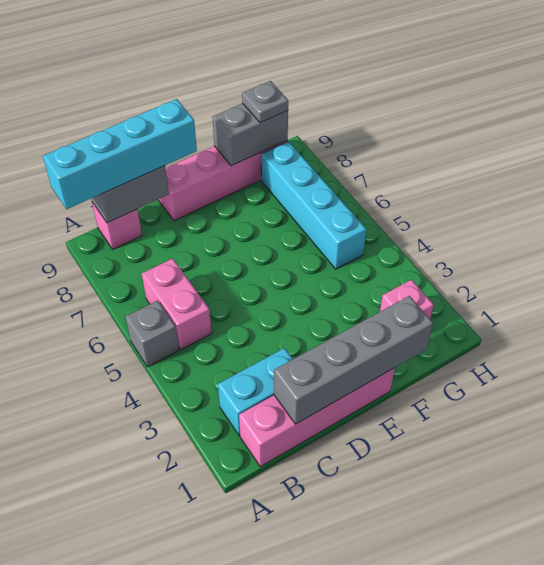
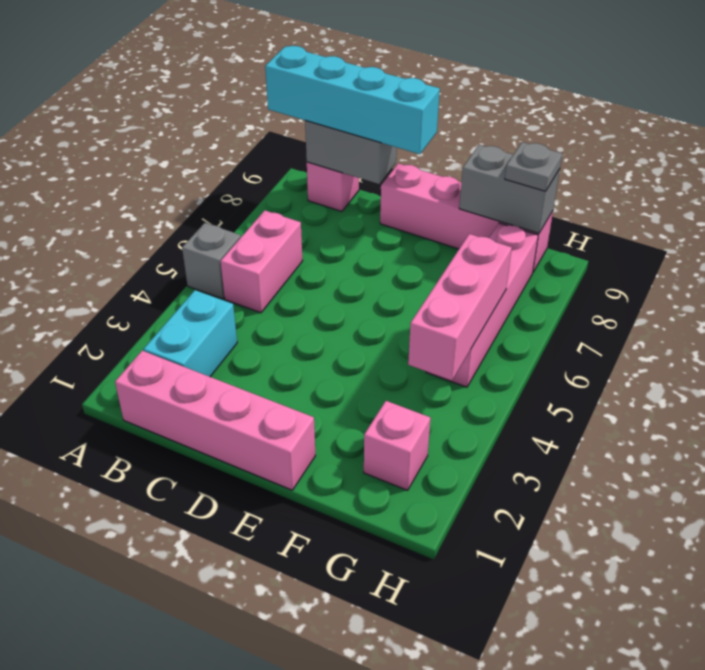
cyan 1x2 brick [218,348,293,436] -> cyan 1x2 brick turned to [144,290,237,377]
grey 1x4 brick [274,296,433,424] -> none
none -> pink 1x3 brick [408,234,512,380]
cyan 1x4 brick [261,141,366,269] -> pink 1x4 brick [426,223,538,387]

